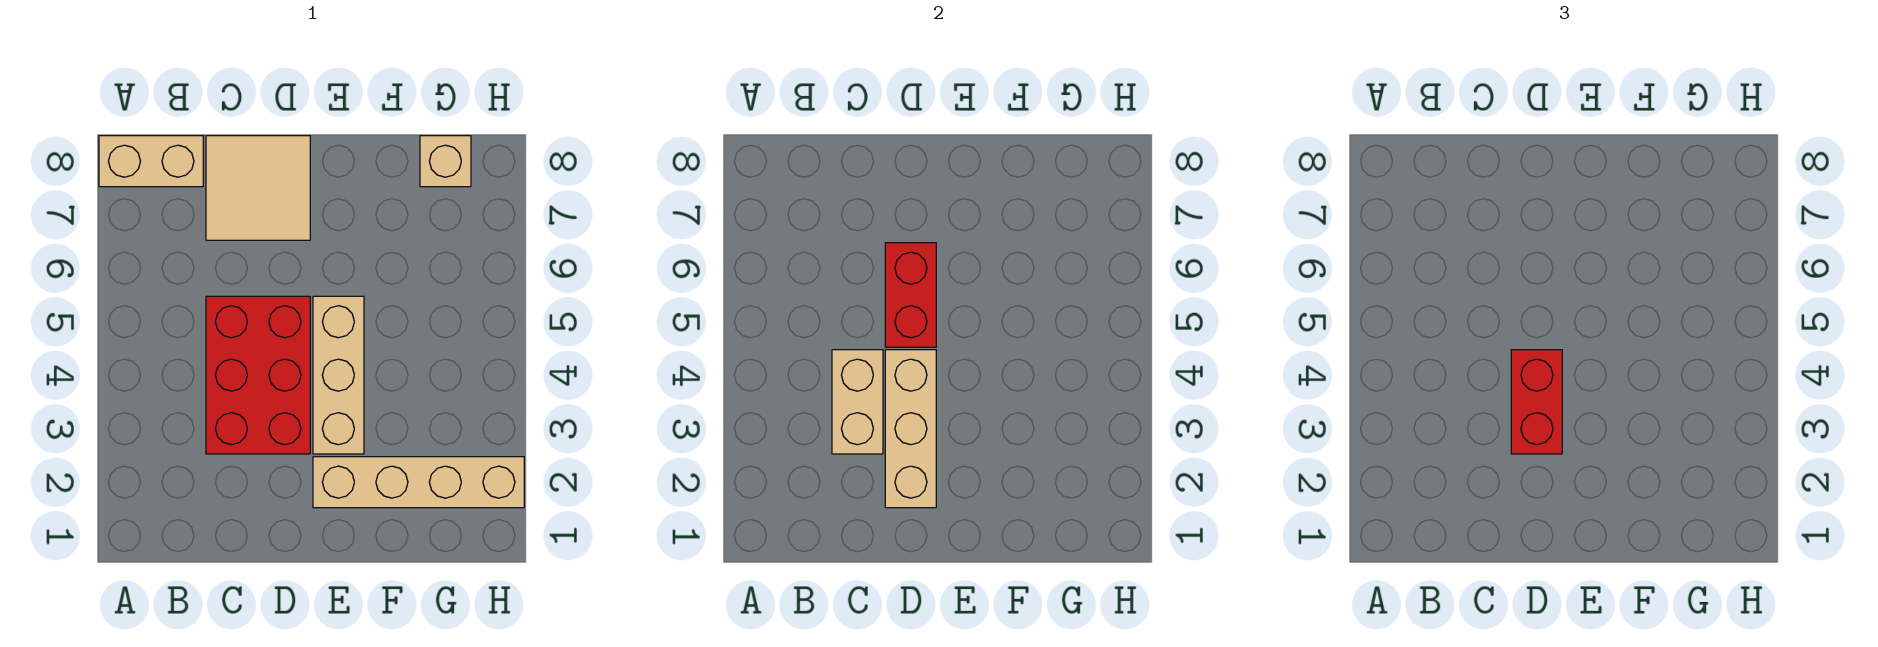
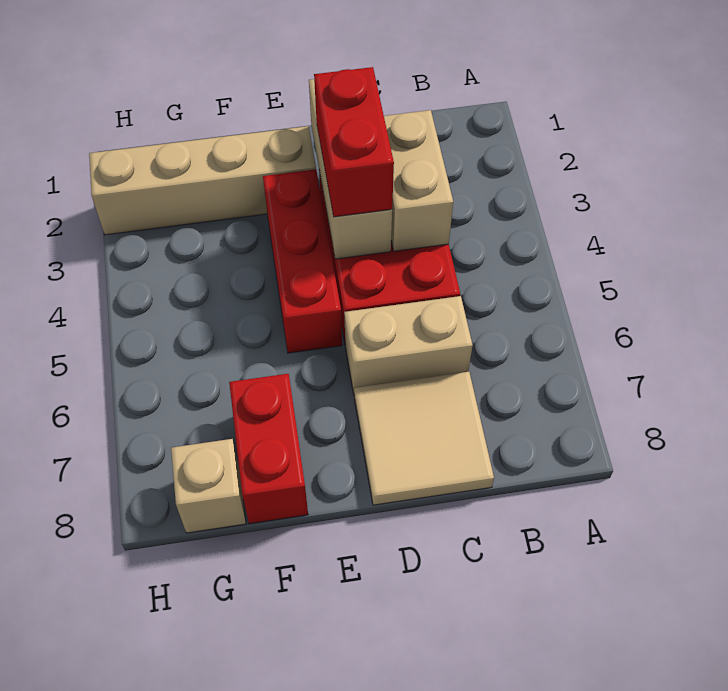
tan 1x2 brick [99,136,203,187] -> tan 1x2 brick moved to [344,296,473,394]
red 1x2 brick [885,243,936,347] -> red 1x2 brick moved to [229,374,308,524]
tan 1x3 brick [313,296,364,454] -> red 1x3 brick [263,169,342,353]

